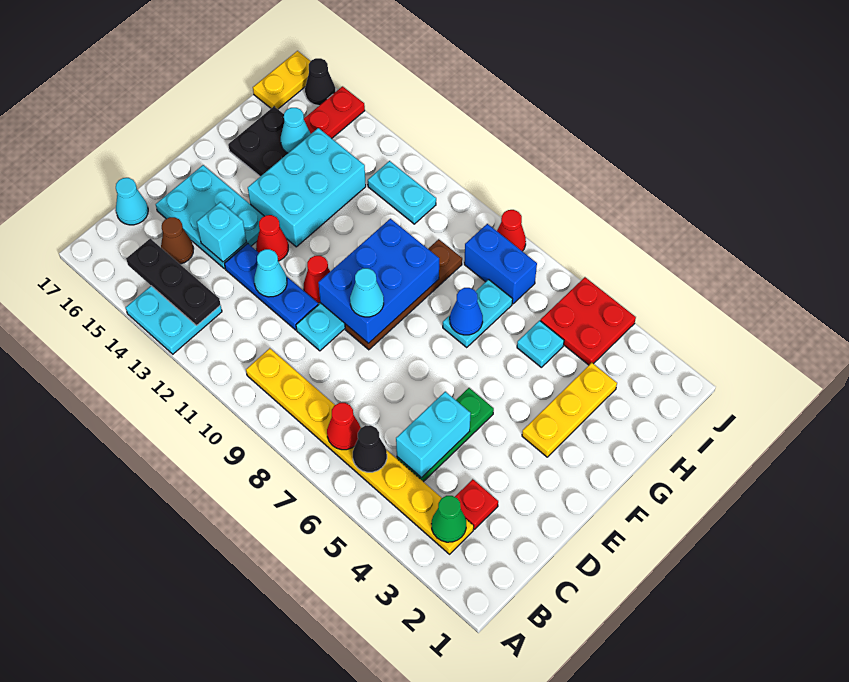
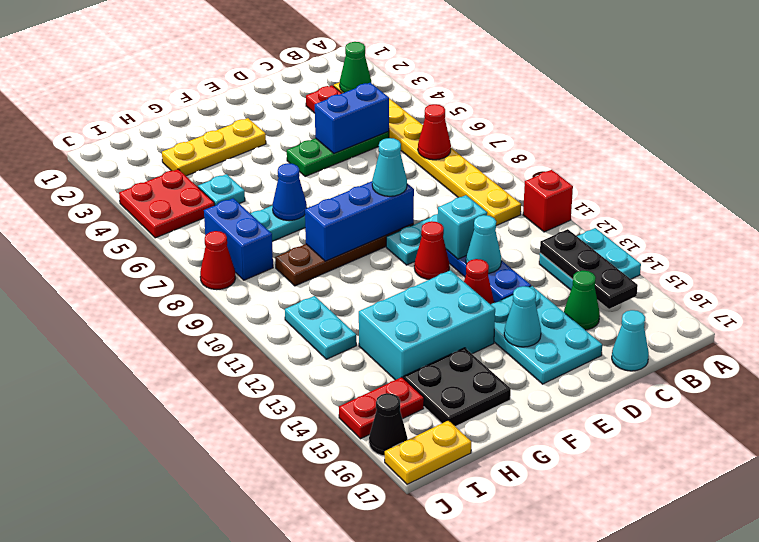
none -> red 1x1 brick [523,170,573,232]
black 1x1 cone [353,425,387,472] -> none
cyan 1x2 brick [396,392,471,478] -> blue 1x2 brick [315,83,389,153]
brown 1x1 cone [161,217,194,264] -> green 1x1 cone [564,270,600,330]
cyan 1x1 brick [197,202,247,262] -> cyan 1x1 brick moved to [438,195,487,259]
blue 2x3 brick [318,219,439,343] -> blue 1x3 brick [305,181,414,261]
cyan 1x1 cone [281,108,310,153] -> cyan 1x1 cone moved to [504,286,541,347]

